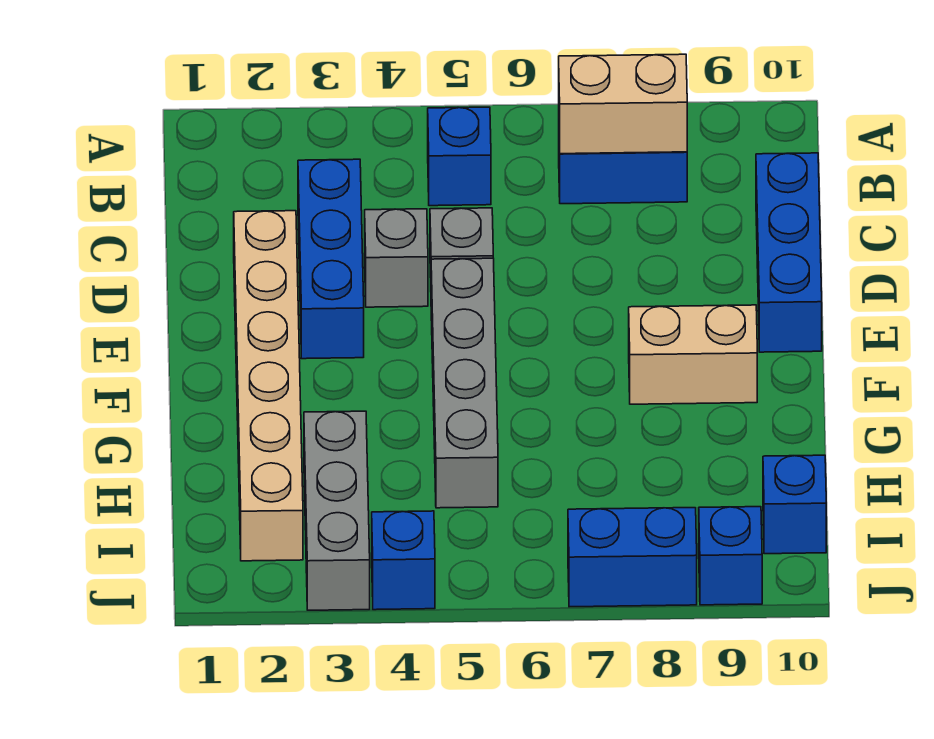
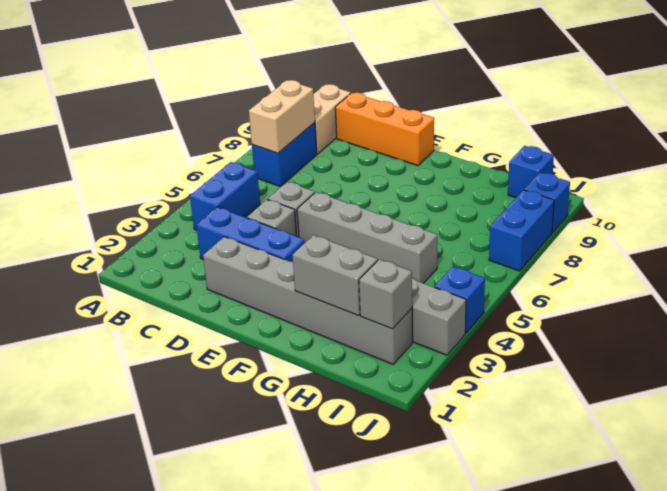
blue 1x1 brick [428,107,491,206] -> blue 1x2 brick [190,162,260,230]
blue 1x3 brick [756,153,822,352] -> orange 1x3 brick [335,93,434,165]
tan 1x6 brick [234,211,303,561] -> grey 1x6 brick [203,237,413,364]
tan 1x2 brick [629,305,757,404] -> tan 1x2 brick moved to [313,84,351,154]
none -> grey 1x2 brick [293,235,378,316]
none -> grey 1x1 brick [359,259,412,329]

